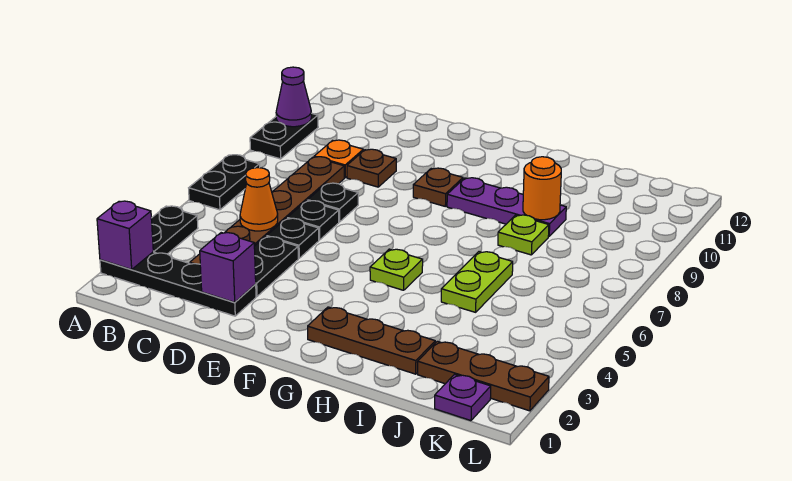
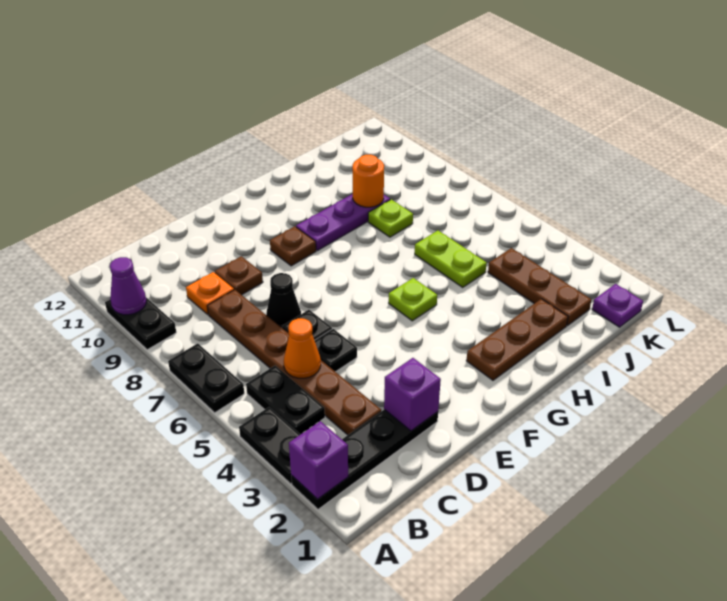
black 1x2 plate [254,237,298,296] -> black 1x2 plate moved to [246,366,325,435]
black 1x1 plate [308,183,358,222] -> black 1x1 cone [266,273,301,328]
brown 1x3 plate [418,341,549,411] -> brown 1x3 plate turned to [488,248,591,326]

